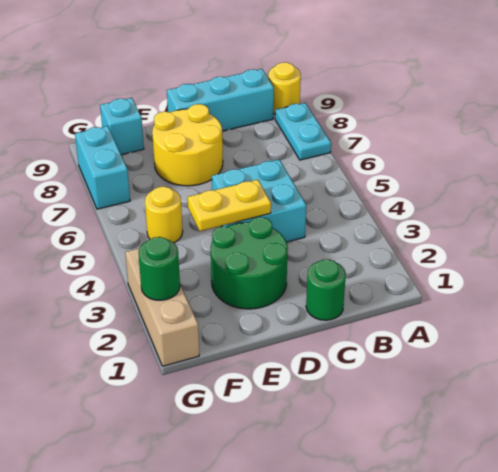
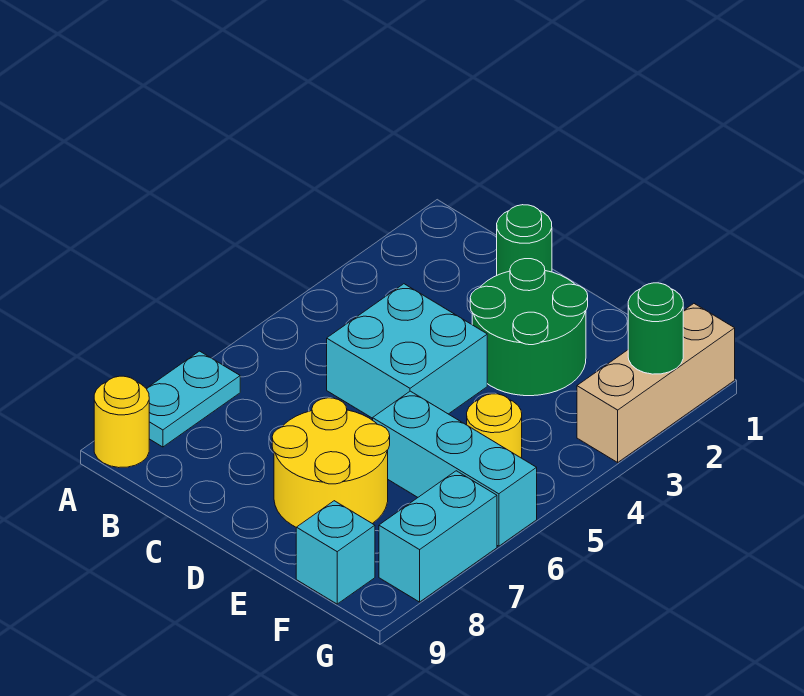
cyan 1x3 brick [167,69,274,131] -> cyan 1x3 brick moved to [373,391,537,546]
yellow 1x2 plate [188,180,271,231] -> none

